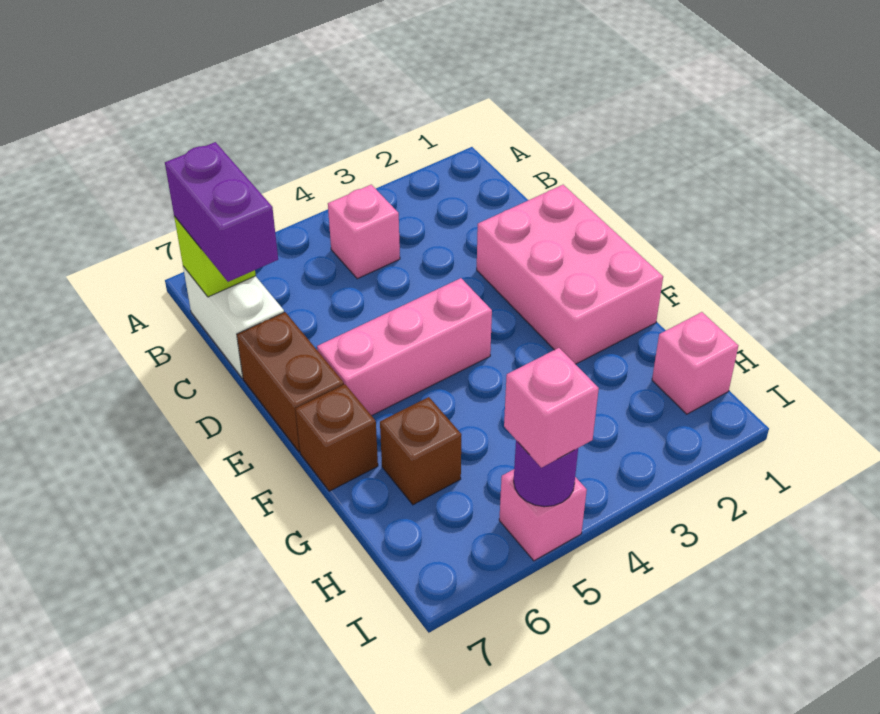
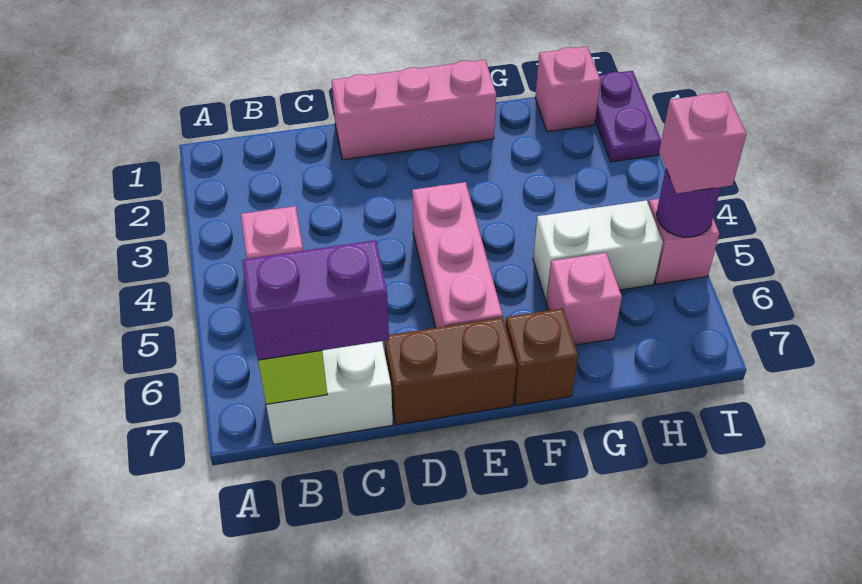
pink 2x3 brick [477,185,663,364] -> pink 1x3 brick [332,60,496,160]
none -> white 1x2 brick [533,200,663,301]
brown 1x1 brick [380,397,461,505] -> pink 1x1 brick [546,253,622,345]
none -> purple 1x2 plate [595,71,661,162]

